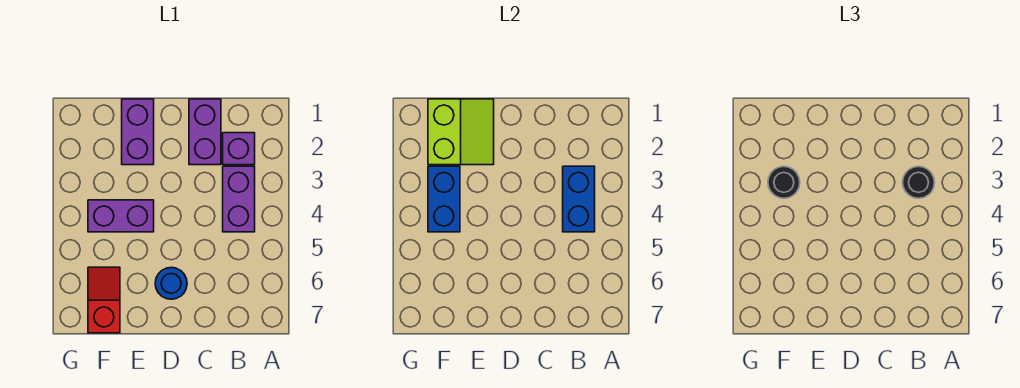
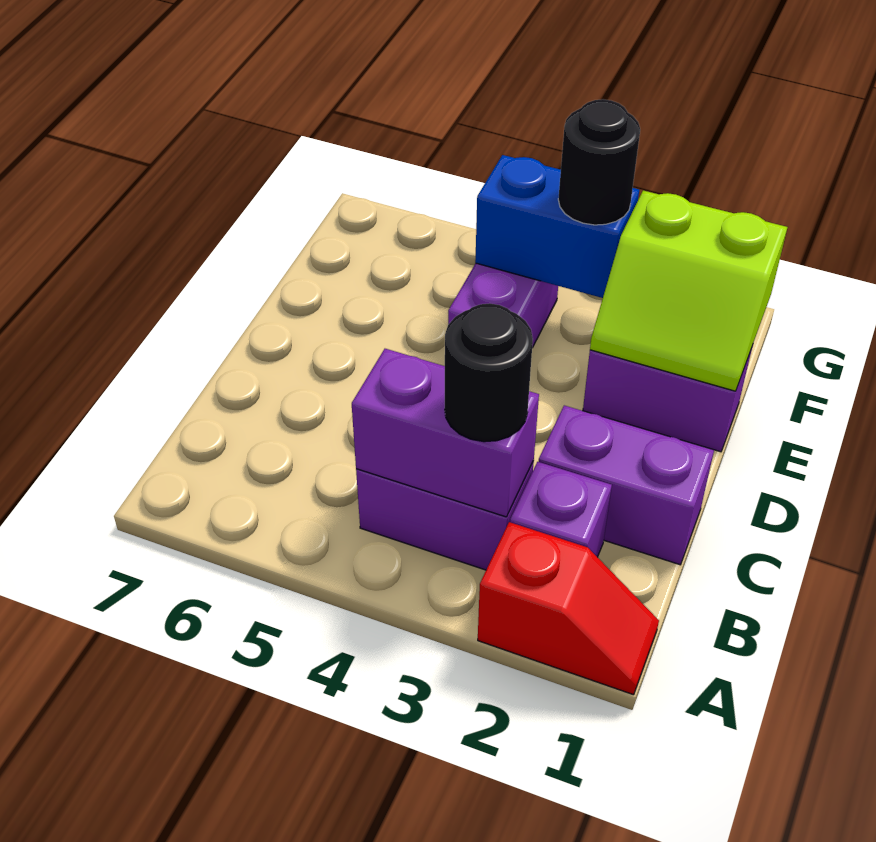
blue 1x2 brick [563,166,595,232] -> purple 1x2 brick [352,349,539,517]
blue 1x1 round brick [155,267,187,299] -> none
red 1x2 slope [88,267,120,333] -> red 1x2 slope moved to [478,522,659,695]

